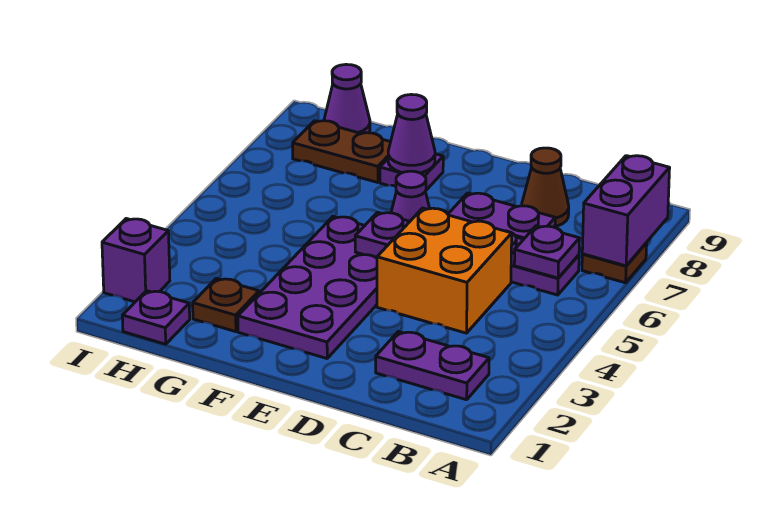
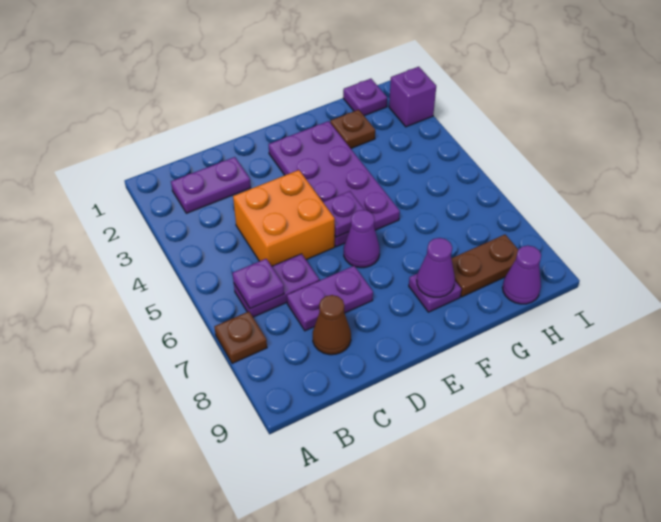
purple 1x2 brick [582,156,670,266] -> none

